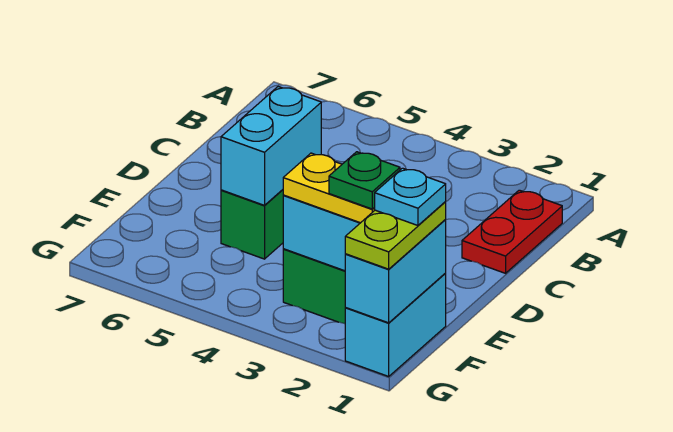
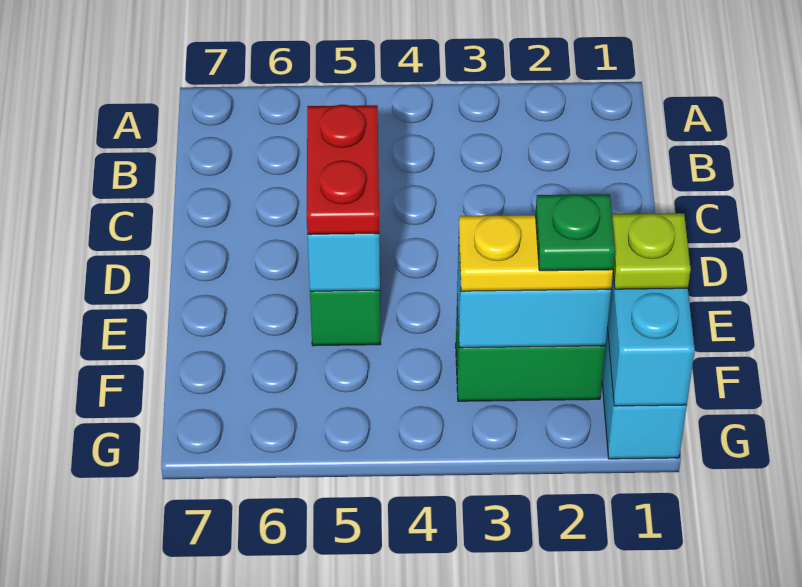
red 1x2 plate [462,190,562,273] -> red 1x2 plate moved to [307,105,379,234]
lime 1x2 plate [345,202,446,269] -> lime 1x1 plate [612,213,691,289]
cyan 1x1 plate [375,168,446,226] -> none

